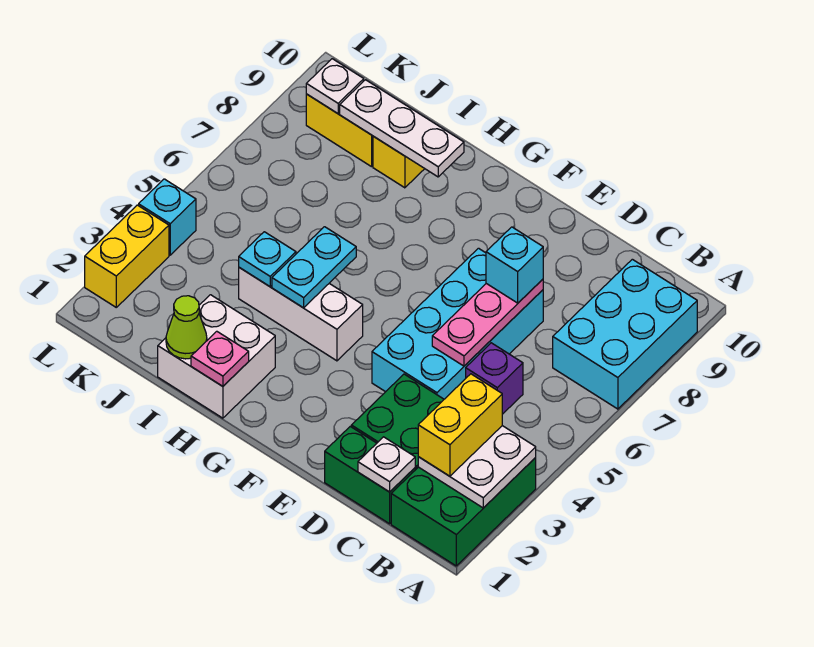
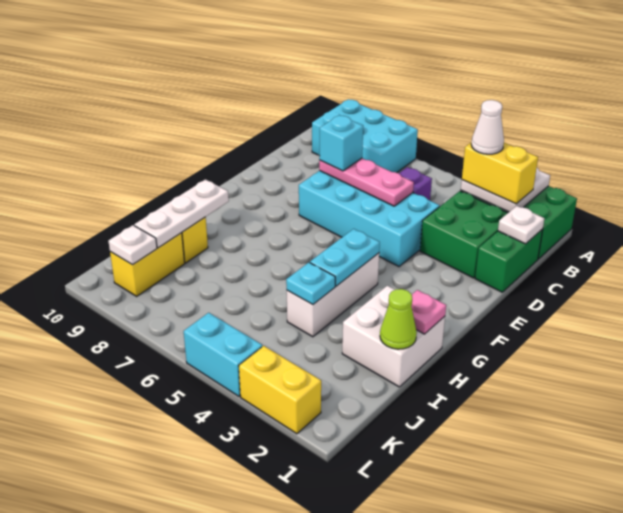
none -> white 1x1 cone [471,100,504,154]
cyan 1x2 plate [272,227,356,308] -> cyan 1x2 plate turned to [310,229,380,286]
cyan 1x1 brick [139,179,196,255] -> cyan 1x2 brick [184,313,262,396]

